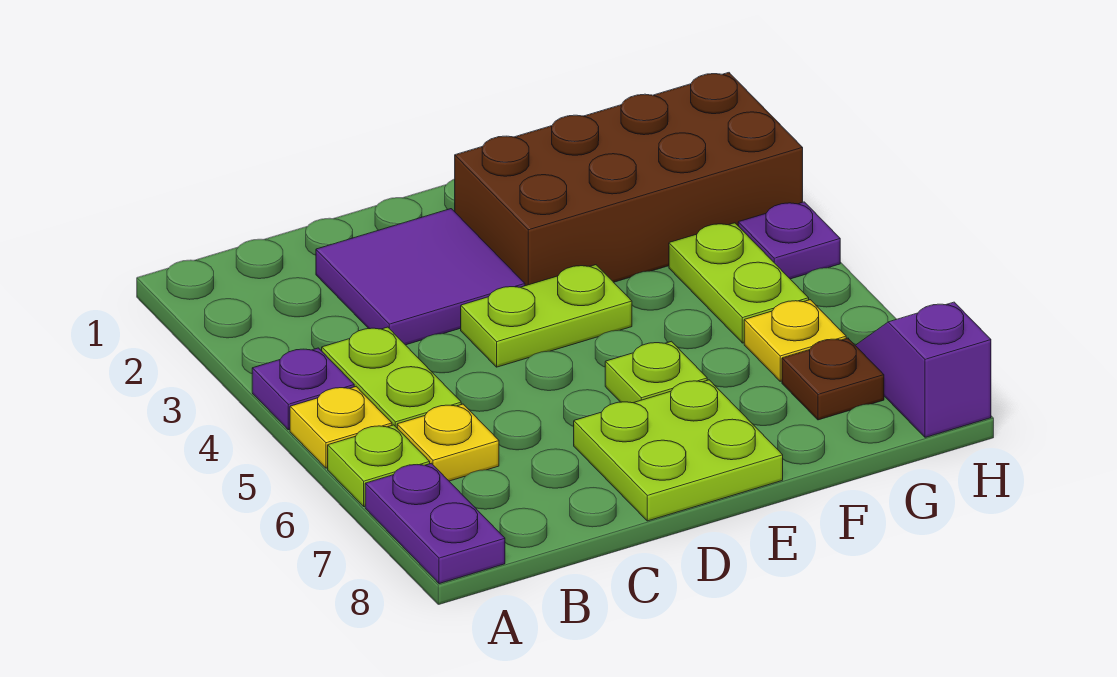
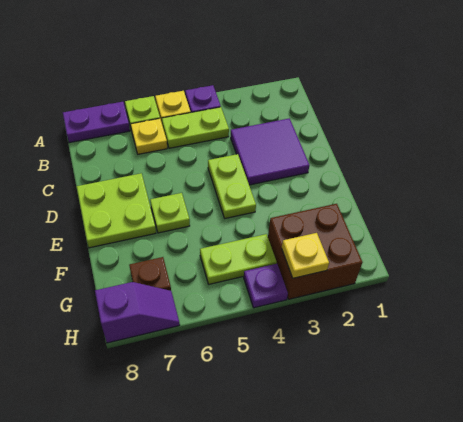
brown 2x4 brick [455,73,803,286] -> brown 2x2 brick [268,204,362,299]
yellow 1x1 plate [744,300,846,381] -> yellow 1x1 plate moved to [282,233,329,278]

